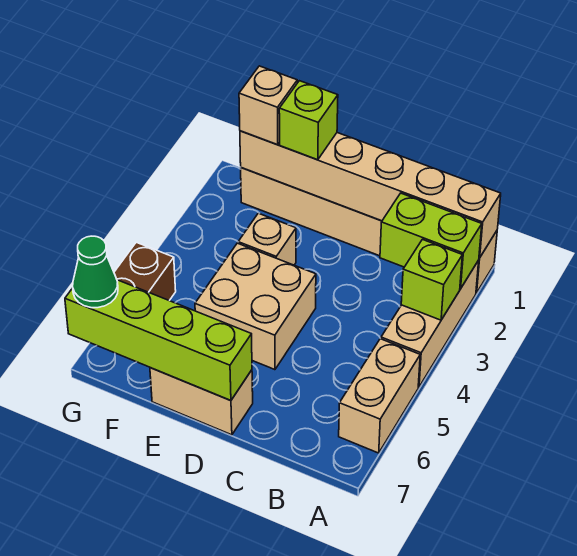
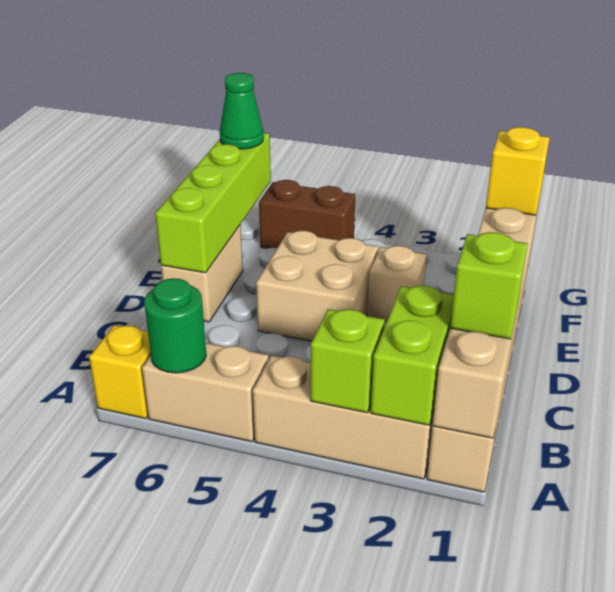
none -> green 1x1 round brick [144,278,206,373]
none -> yellow 1x1 brick [89,325,151,419]
lime 1x1 brick [279,81,338,160] -> lime 1x1 brick moved to [450,232,527,339]
tan 1x1 brick [239,66,297,145] -> yellow 1x1 brick [486,127,550,215]

